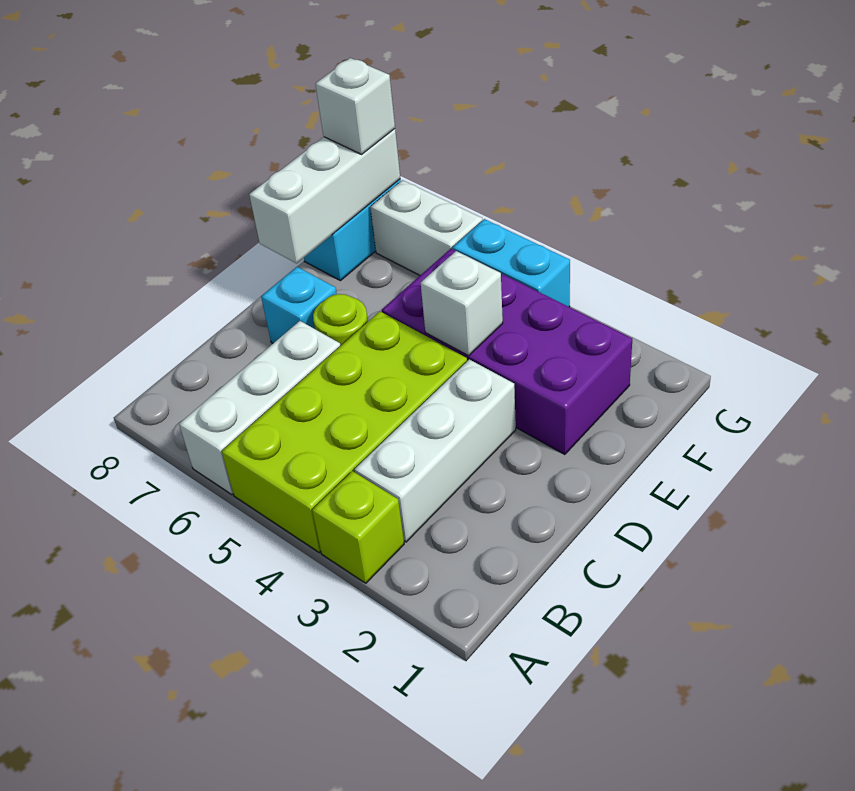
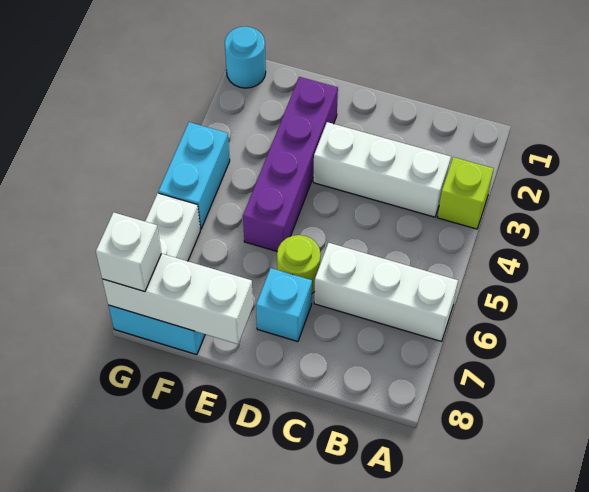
lime 2x4 brick [222,312,467,552] -> none
purple 2x4 brick [382,249,632,455] -> purple 1x4 brick [243,77,338,251]
white 1x1 brick [421,251,503,356] -> none
none -> cyan 1x1 round brick [225,26,266,88]

